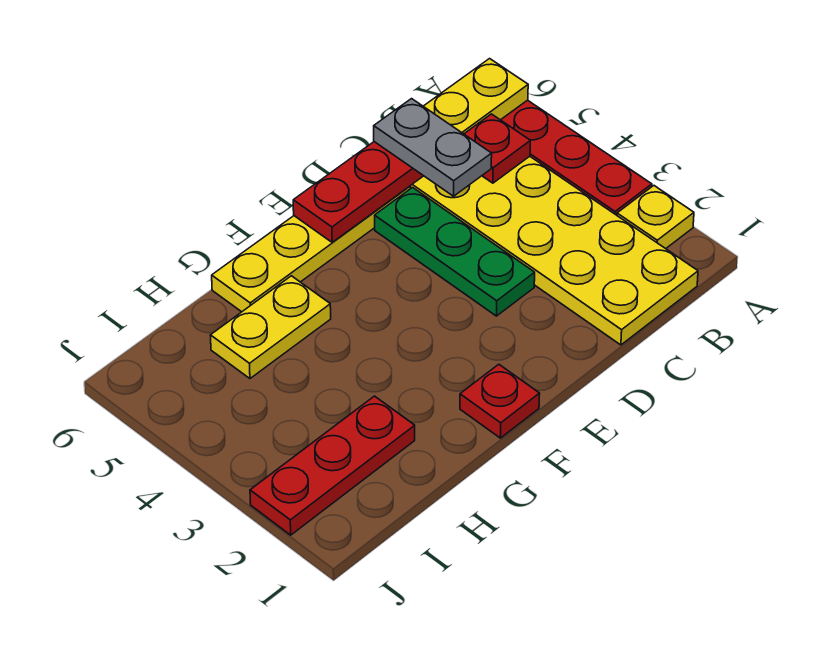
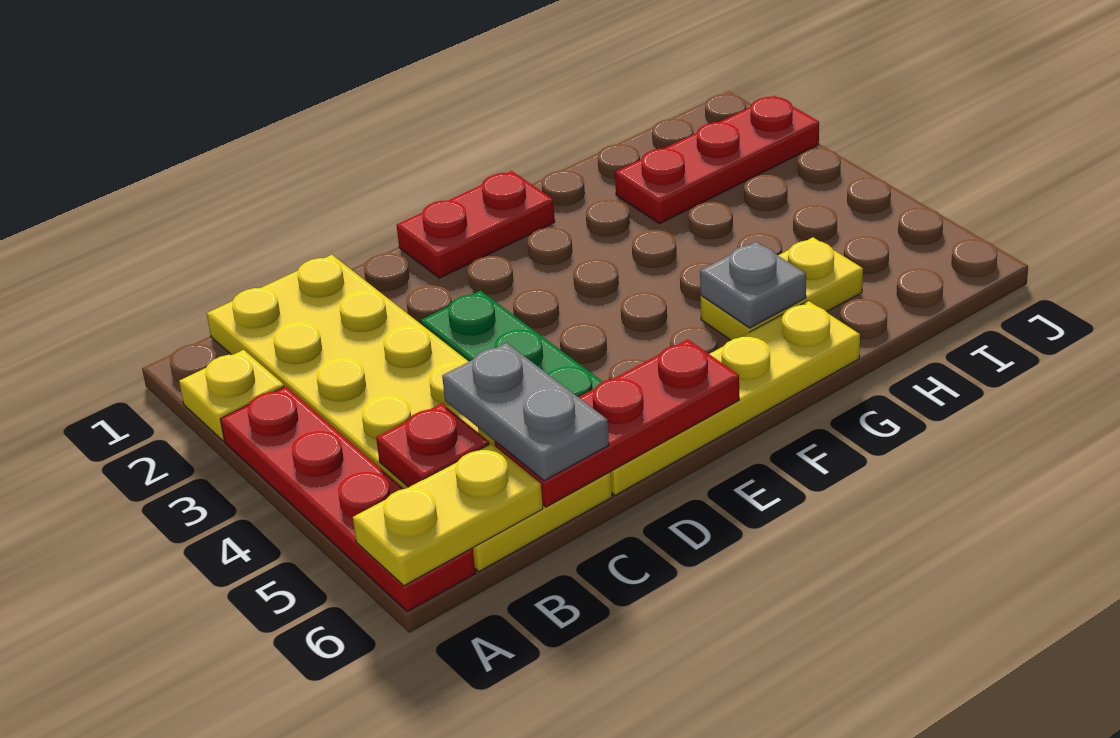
red 1x1 plate [460,364,540,438] -> red 1x2 plate [397,171,555,278]
none -> grey 1x1 plate [700,242,806,328]

